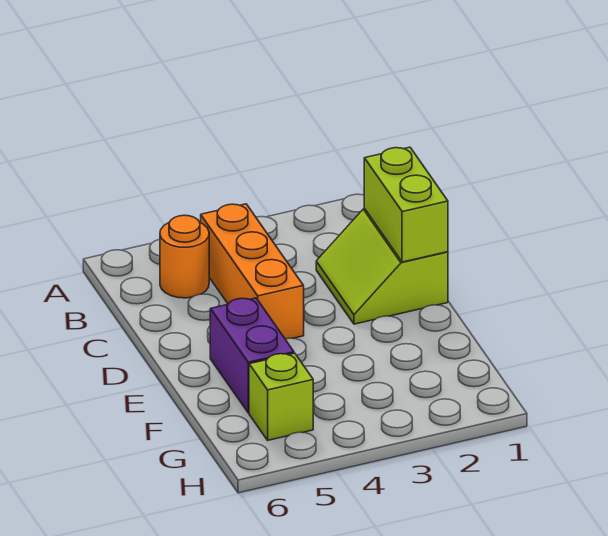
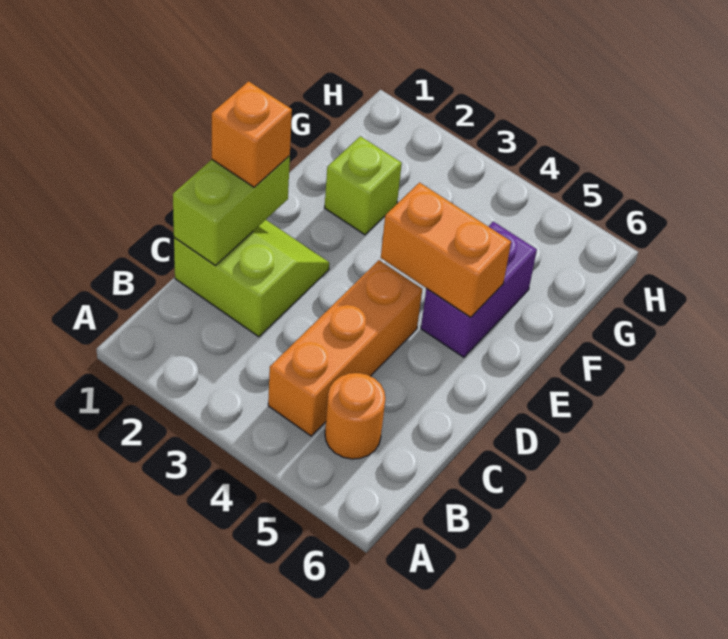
lime 2x2 slope [316,209,448,324] -> lime 2x2 slope turned to [174,220,329,337]
none -> orange 1x1 brick [212,81,292,187]
none -> orange 1x2 brick [381,183,511,317]
lime 1x1 brick [249,353,313,440] -> lime 1x1 brick moved to [325,136,402,235]

